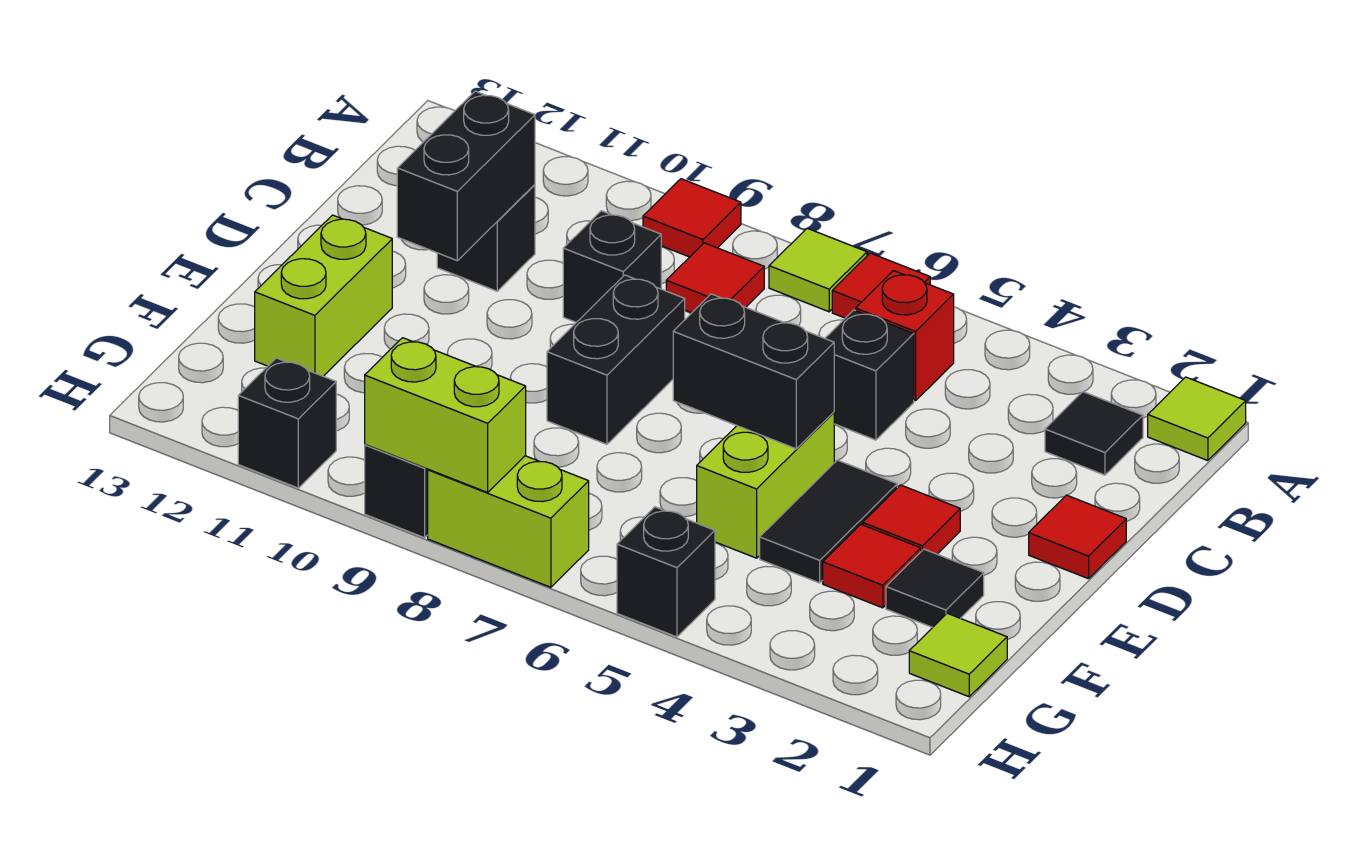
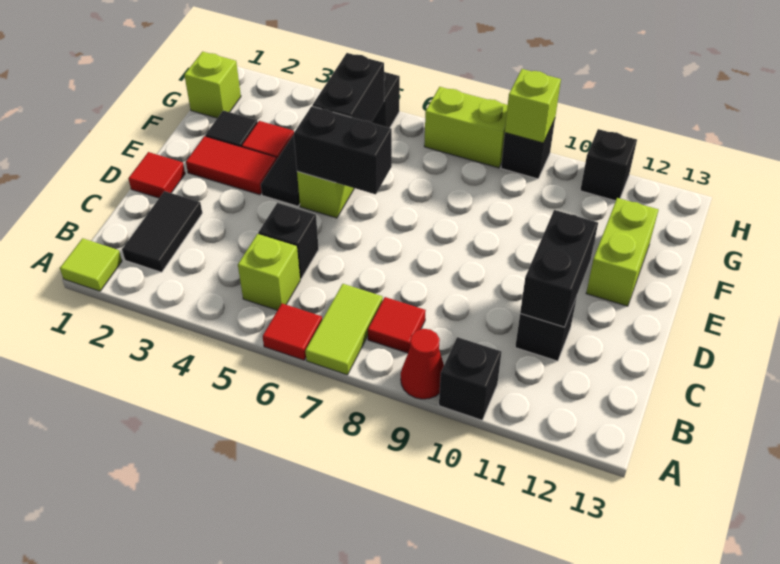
lime 1x1 tile [769,228,867,312] -> lime 1x2 tile [305,284,383,375]
red 1x1 tile [643,179,741,257] -> red 1x1 cone [401,329,444,399]
black 1x1 tile [1045,392,1143,475] -> black 1x2 tile [122,191,202,272]
red 1x1 brick [856,271,954,401] -> lime 1x1 brick [238,234,300,310]
black 1x1 brick [563,211,661,322] -> black 1x1 brick moved to [439,337,501,420]
black 1x2 brick [547,275,685,444] -> black 1x2 brick moved to [312,53,384,122]
red 1x1 tile [863,485,960,554] -> red 1x2 tile [186,136,277,195]
lime 1x1 tile [909,613,1007,697] -> lime 1x1 brick [184,52,241,118]
lime 1x2 brick [365,338,526,492] -> lime 1x1 brick [505,69,561,143]

